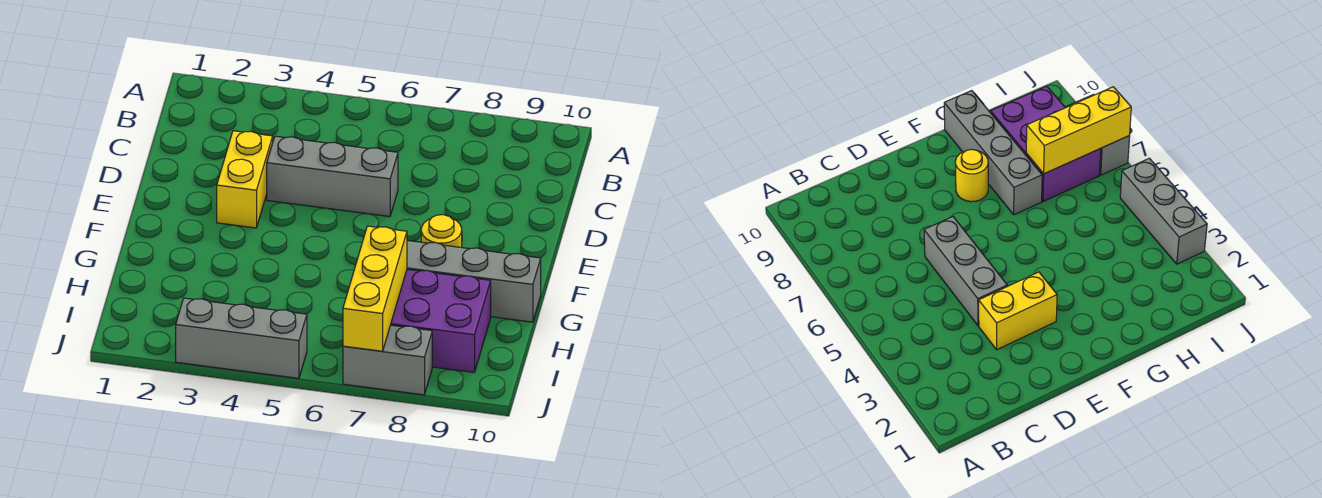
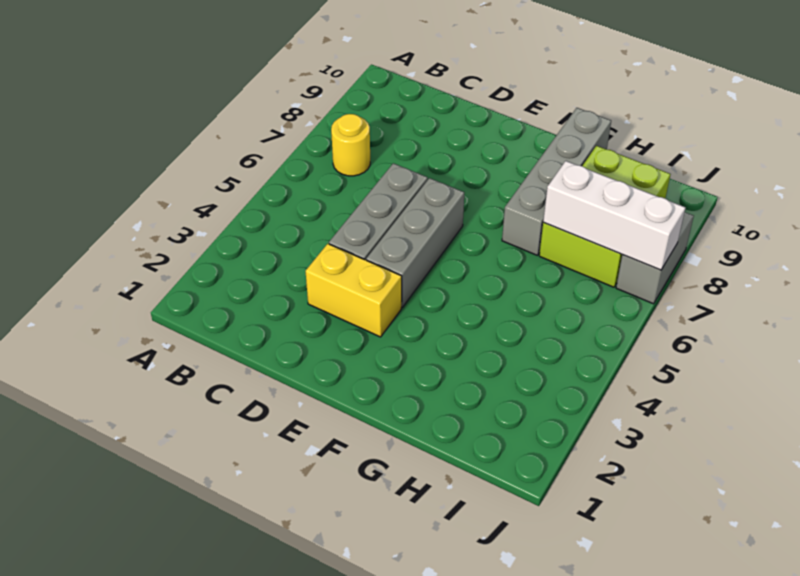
yellow 1x1 round brick [421,215,462,248] -> yellow 1x1 round brick moved to [331,114,370,176]
purple 2x3 brick [391,269,491,372] -> lime 2x3 brick [539,146,670,287]
yellow 1x3 brick [343,226,407,351] -> white 1x3 brick [543,161,686,270]
grey 1x3 brick [176,298,307,378] -> grey 1x3 brick moved to [366,178,464,307]

